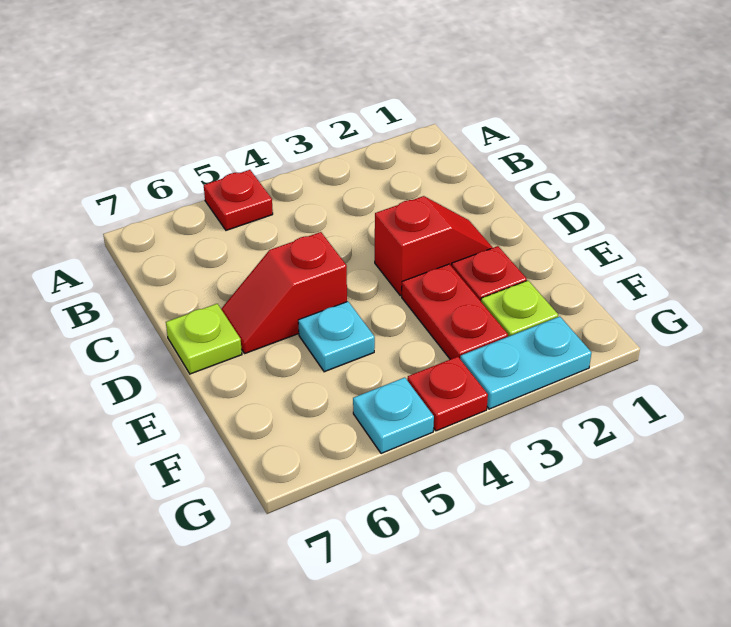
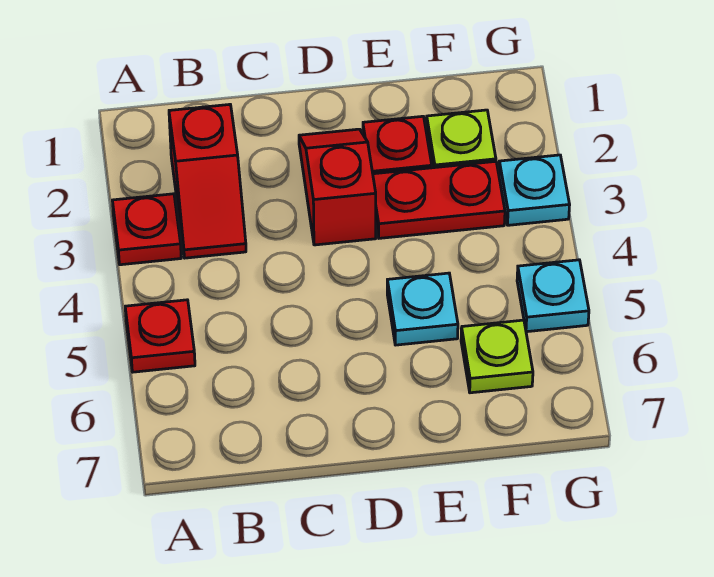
red 1x2 slope [221,232,347,353] -> red 1x2 slope moved to [169,104,246,258]
lime 1x1 plate [166,304,242,374] -> lime 1x1 plate moved to [461,320,533,393]
cyan 1x2 plate [460,316,592,409] -> cyan 1x1 plate [499,155,570,225]
red 1x1 plate [407,357,488,431] -> red 1x1 plate moved to [112,194,181,265]

